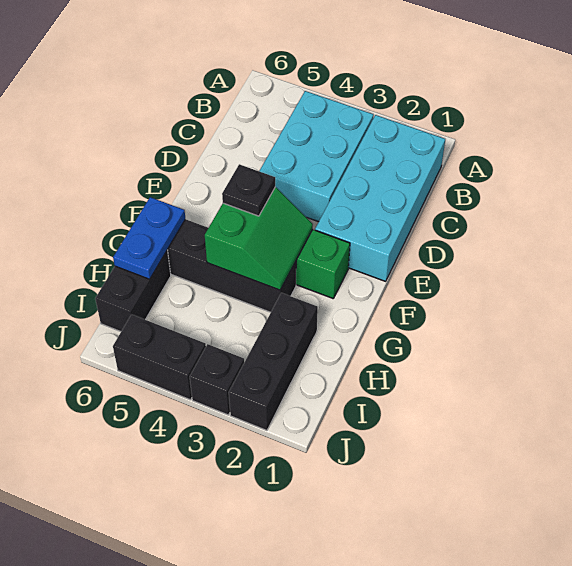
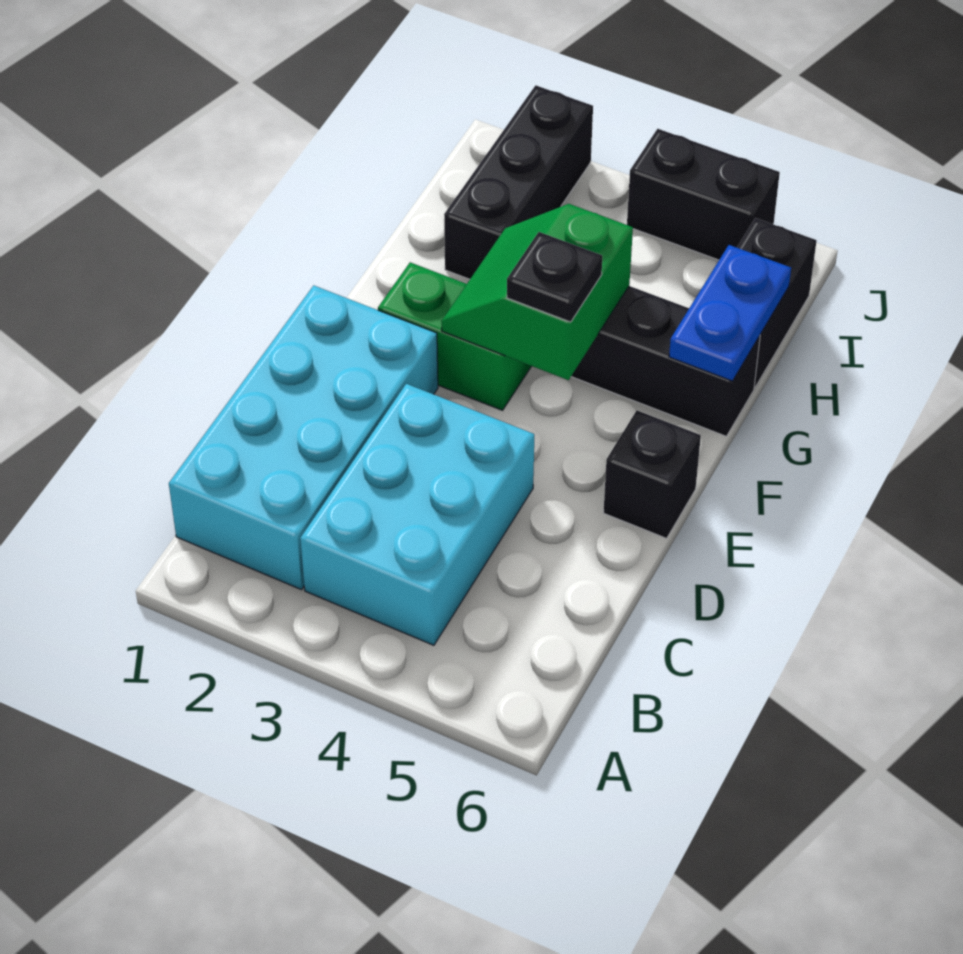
black 1x1 brick [190,344,244,415] -> black 1x1 brick moved to [603,411,701,538]

